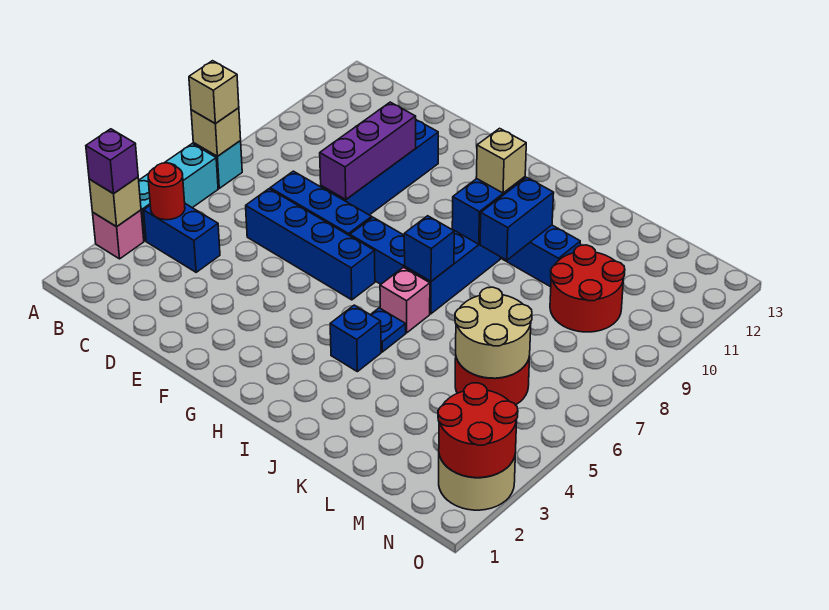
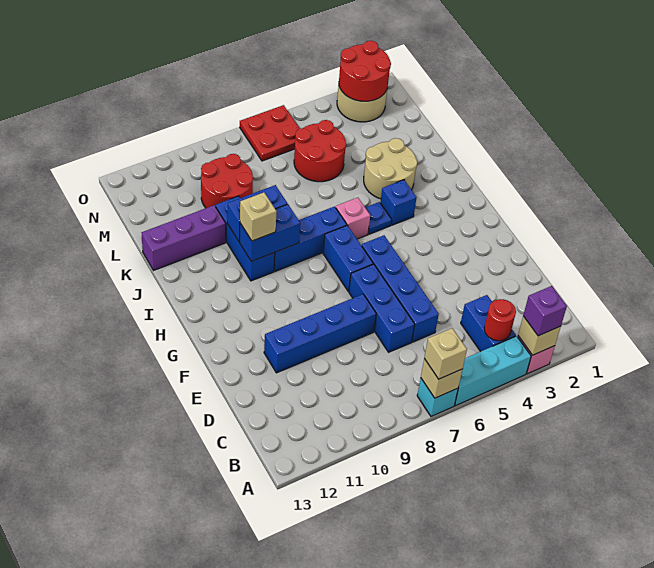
purple 1x3 brick [320,102,416,200] -> purple 1x3 brick moved to [142,205,226,270]
blue 1x1 brick [404,216,454,281] -> none
tan 2x2 round brick [455,287,532,378] -> tan 2x2 round brick moved to [364,138,417,199]
none -> red 2x2 plate [240,105,300,161]

